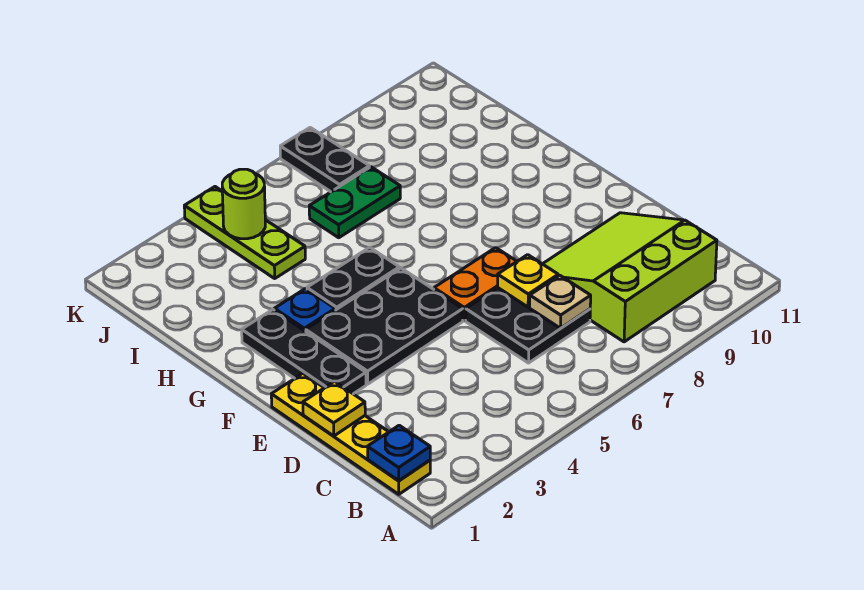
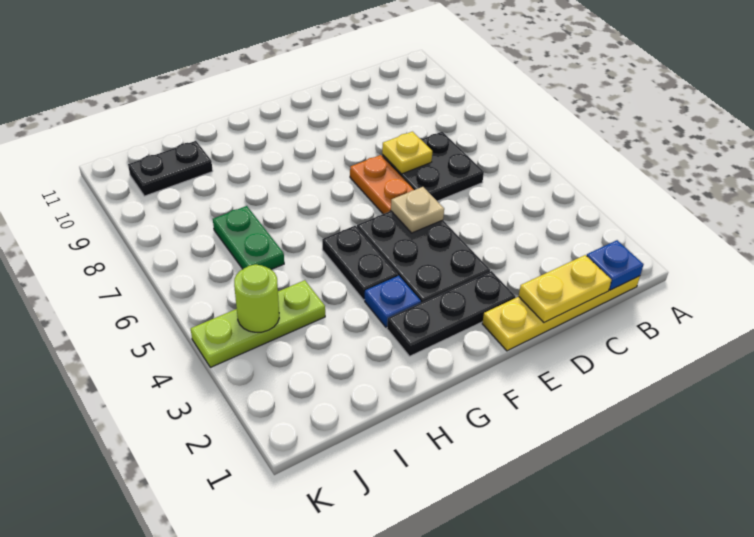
lime 3x3 slope [543,213,717,342] -> none
tan 1x1 plate [530,275,591,328] -> tan 1x1 plate moved to [391,187,444,233]
yellow 1x1 plate [303,381,365,436] -> yellow 1x2 plate [519,255,611,322]
black 1x2 plate [280,128,369,192] -> black 1x2 plate moved to [128,141,213,196]

